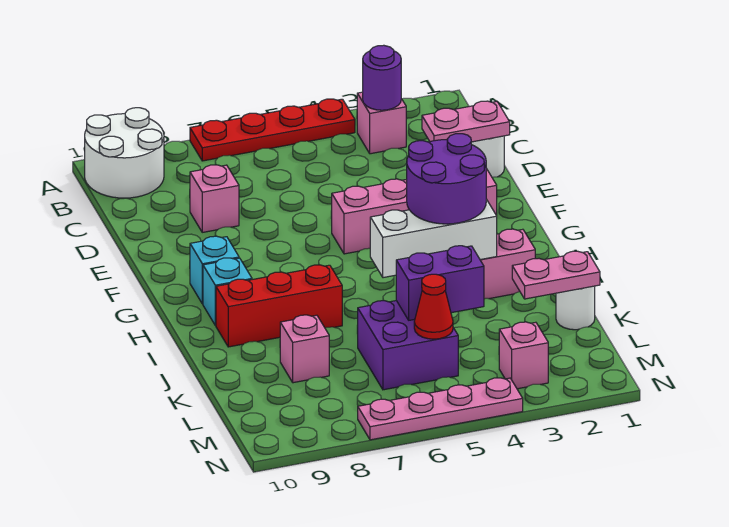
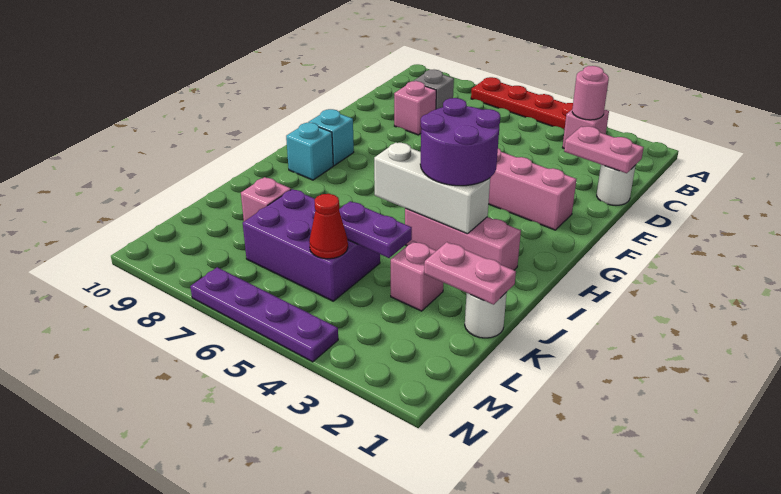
white 2x2 round brick [85,108,164,198] -> none
purple 1x1 round brick [363,45,401,110] -> pink 1x1 round brick [572,66,609,120]
none -> grey 1x1 brick [414,70,454,109]
red 1x3 brick [216,265,342,347] -> none
purple 1x2 brick [396,246,484,320] -> purple 1x2 plate [339,201,412,258]
purple 2x2 brick [358,301,458,390] -> purple 2x3 brick [243,189,380,301]
pink 1x1 brick [499,322,548,389] -> pink 1x1 brick moved to [391,241,443,311]
pink 1x4 plate [358,378,523,440] -> purple 1x4 plate [190,267,338,362]

